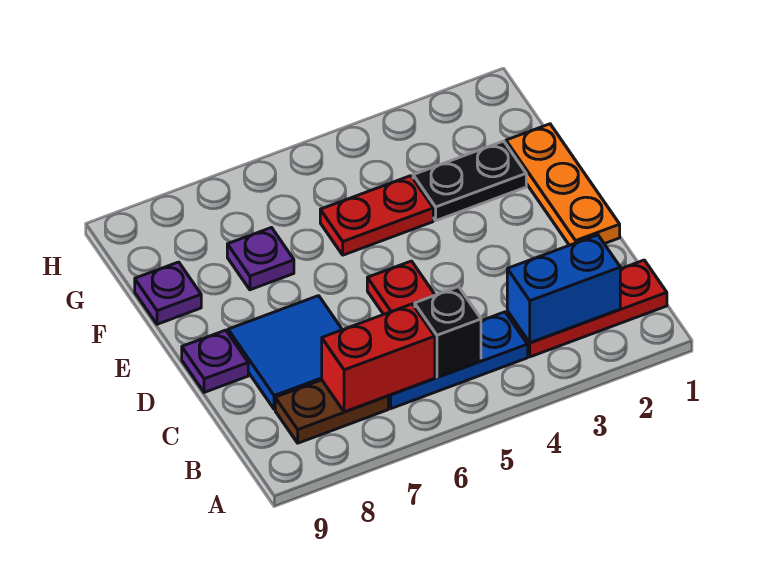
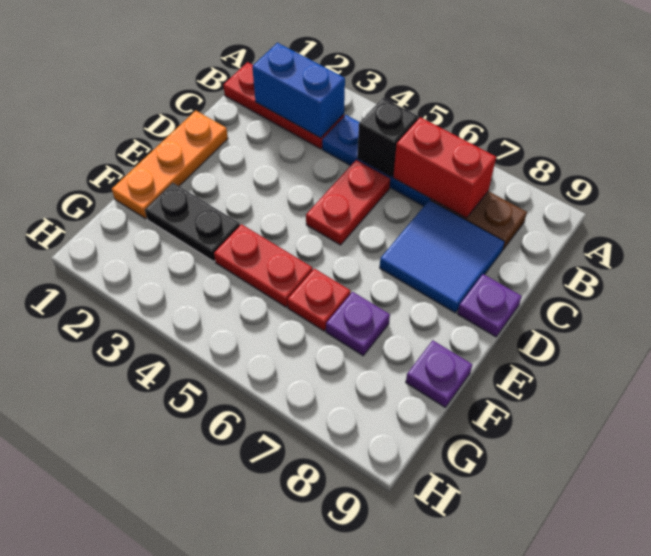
none -> red 1x1 plate [288,269,351,331]

